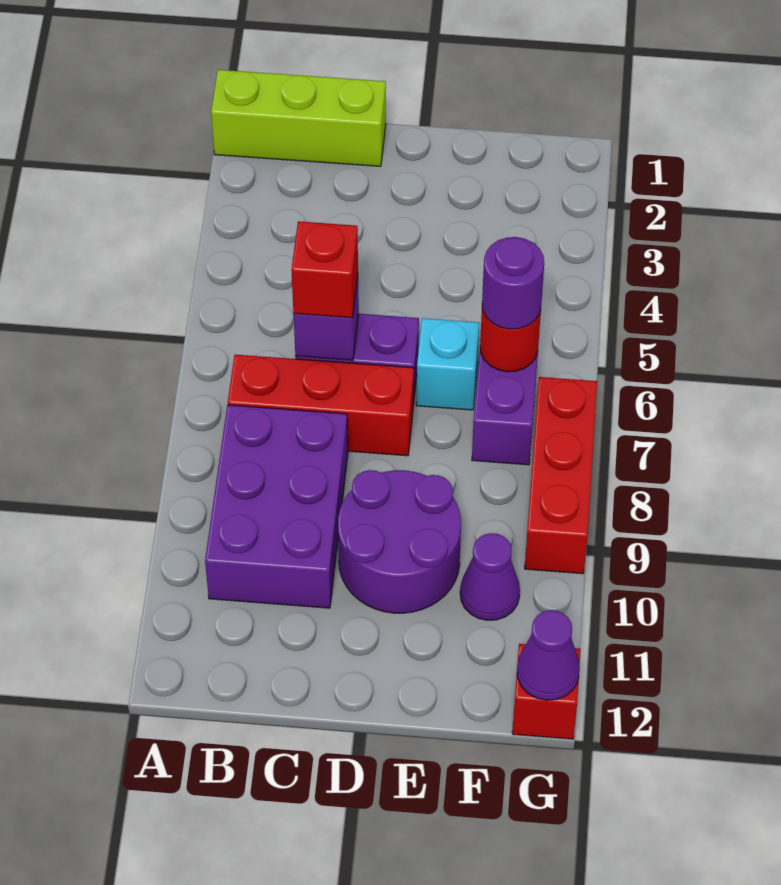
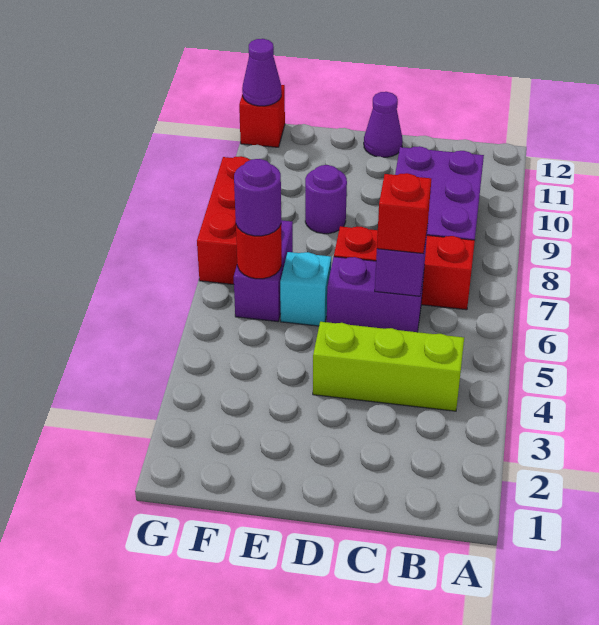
lime 1x3 brick [211,70,386,166] -> lime 1x3 brick moved to [313,322,464,411]
purple 2x2 round brick [338,470,461,613] -> purple 1x1 round brick [305,165,347,234]
purple 1x1 cone [460,533,520,620] -> purple 1x1 cone moved to [364,92,403,157]

